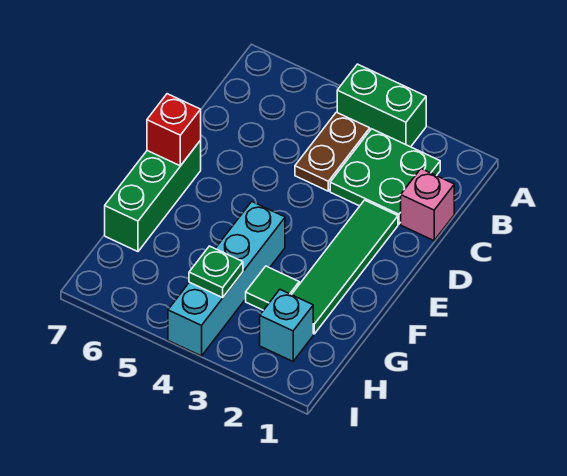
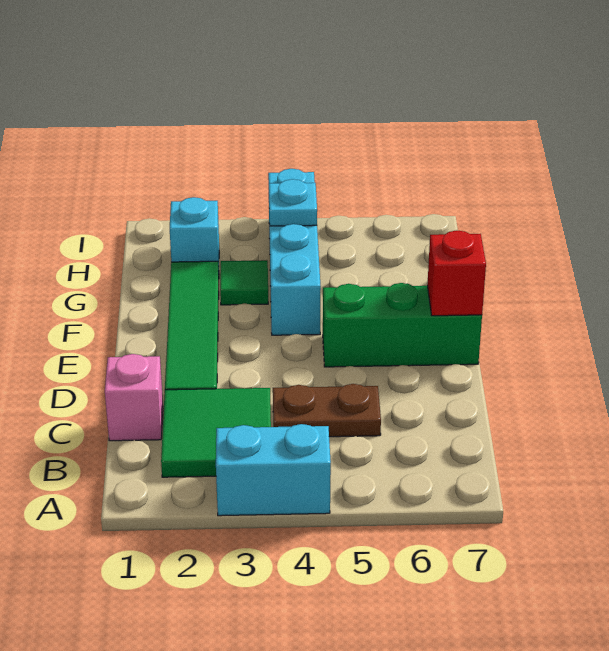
green 1x2 brick [337,64,426,147] -> cyan 1x2 brick [216,424,331,516]
green 2x2 plate [330,129,440,224] -> green 2x2 tile [161,388,271,477]
brown 1x2 plate [295,112,370,191] -> brown 1x2 plate turned to [273,384,381,437]
green 1x3 brick [105,140,201,252] -> green 1x3 brick turned to [323,283,482,367]
green 1x1 plate [189,246,243,298] -> cyan 1x1 plate [269,179,317,226]

